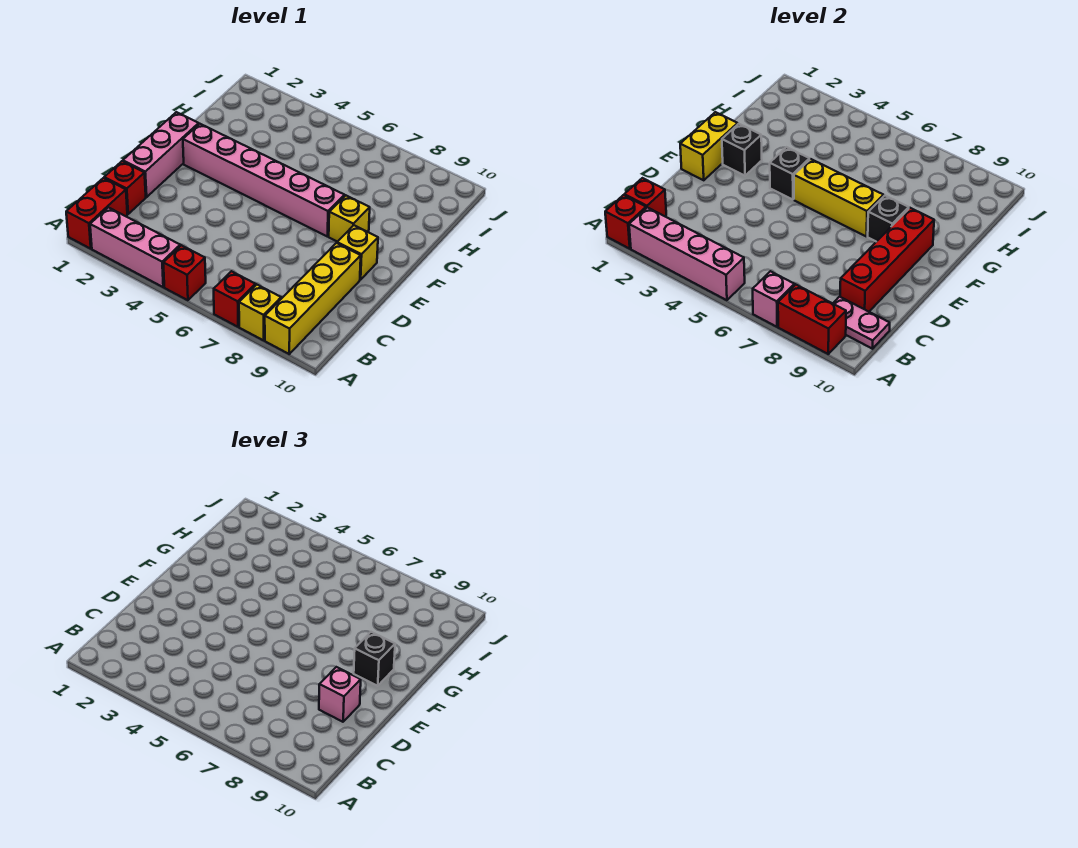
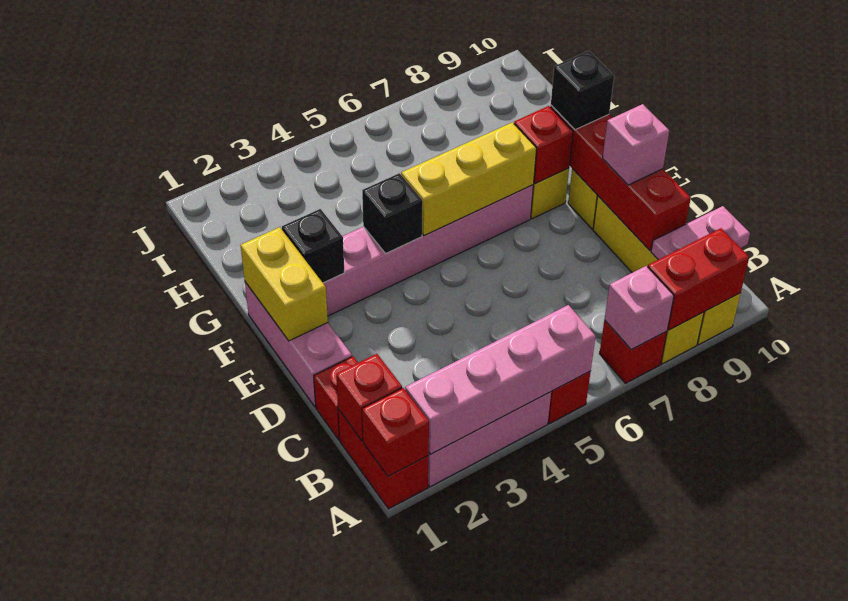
black 1x1 brick [868,196,909,242] -> red 1x1 brick [514,106,573,184]

